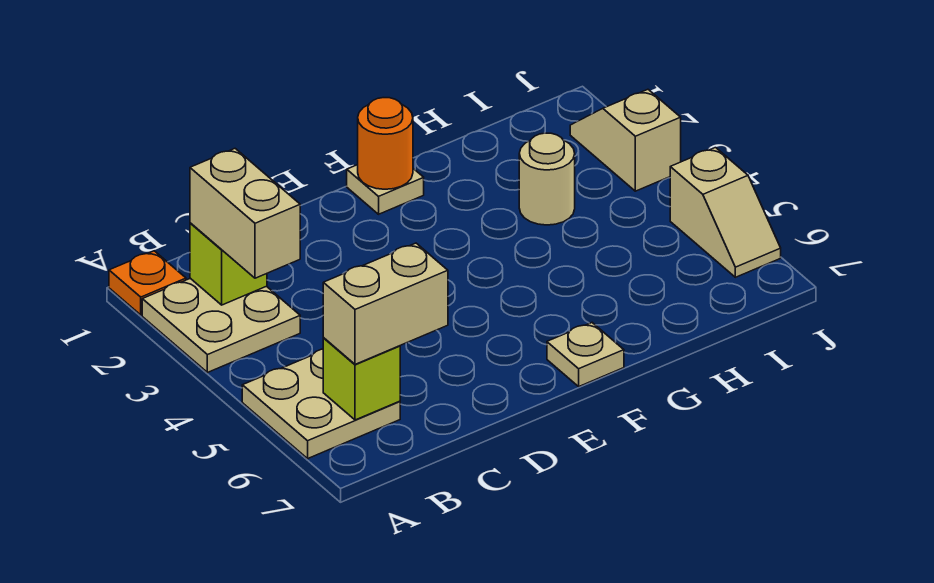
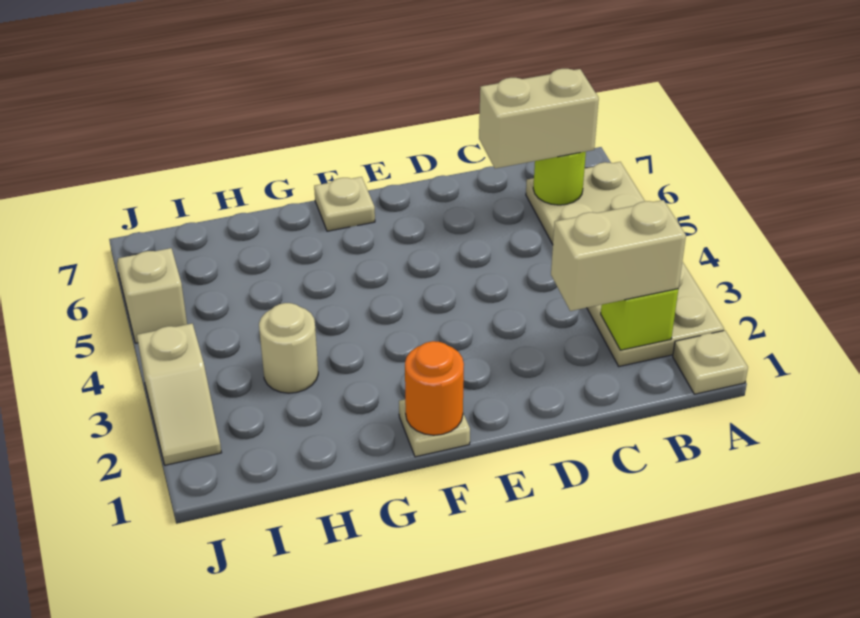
orange 1x1 plate [109,251,186,315] -> tan 1x1 plate [673,330,748,394]
tan 1x2 brick [190,149,300,278] -> tan 1x2 brick turned to [551,200,686,311]
lime 1x1 brick [323,338,400,420] -> lime 1x1 round brick [533,152,586,205]

